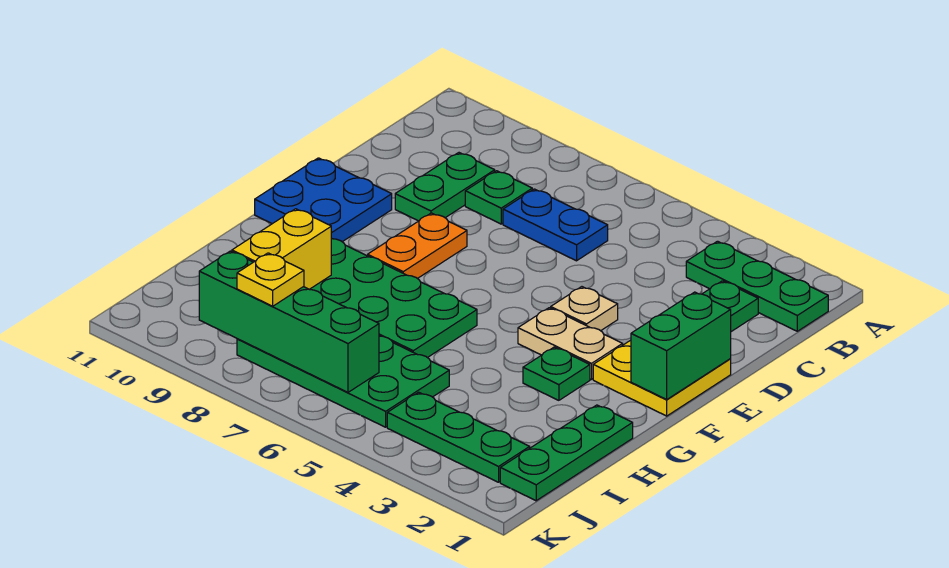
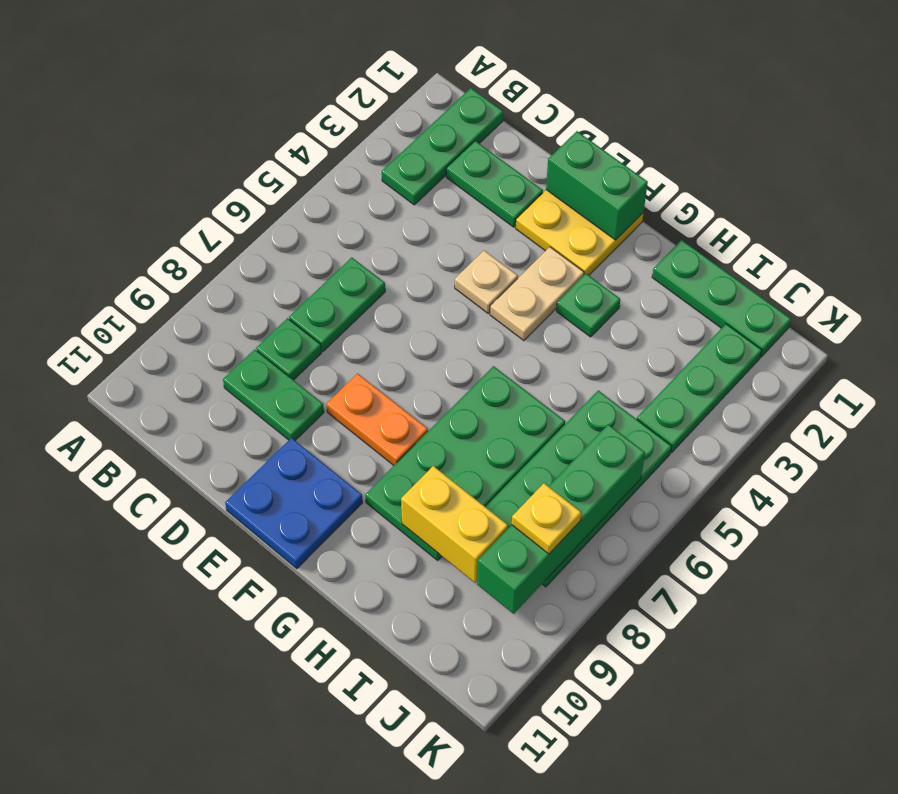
blue 1x2 plate [503,189,608,261] -> green 1x2 plate [289,258,385,351]

